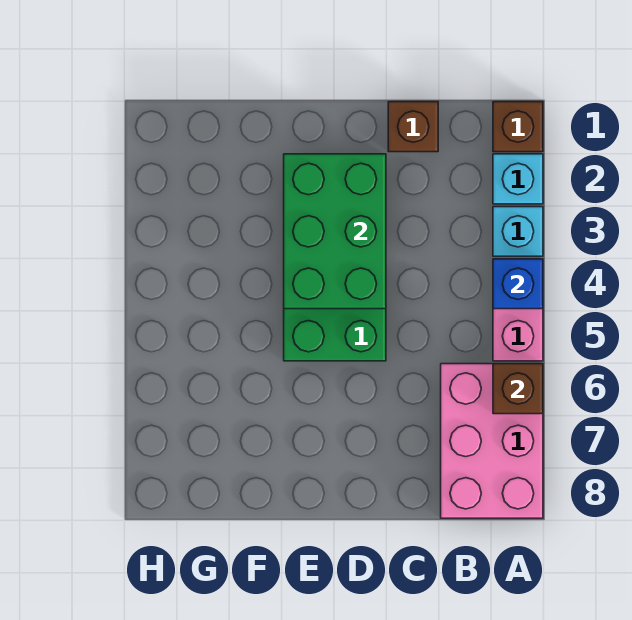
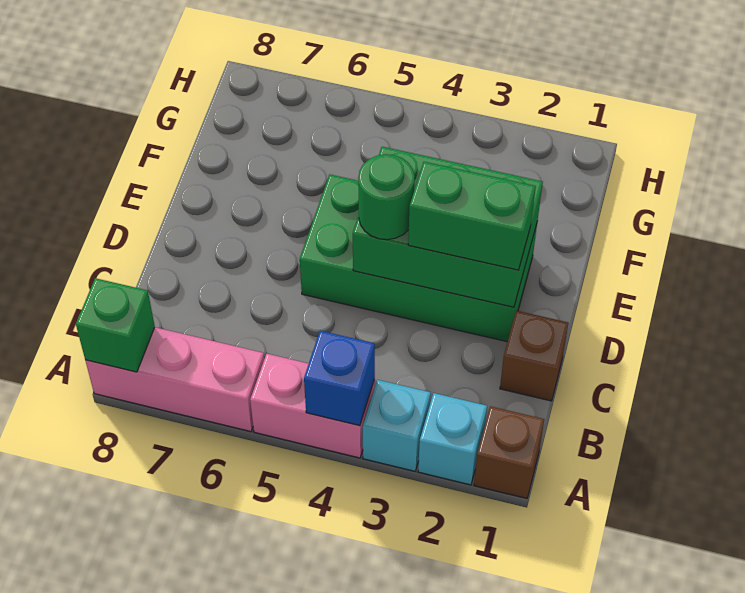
pink 2x3 brick [441,364,543,518] -> pink 1x3 brick [85,327,264,432]
brown 1x1 brick [493,364,543,414] -> none
none -> green 1x1 brick [76,278,155,372]
none -> green 1x2 brick [408,162,536,270]
none -> green 1x1 round brick [358,154,415,240]

